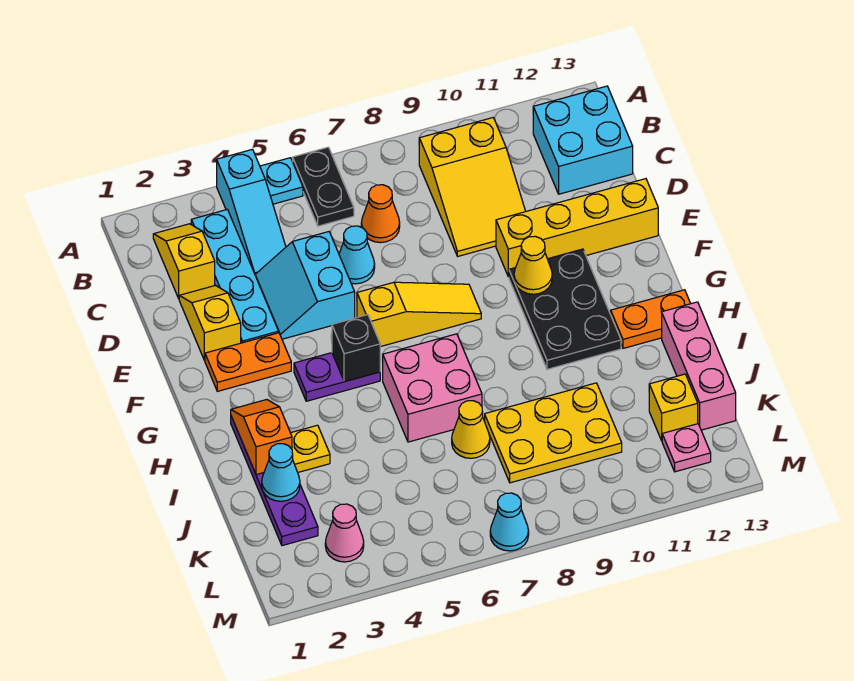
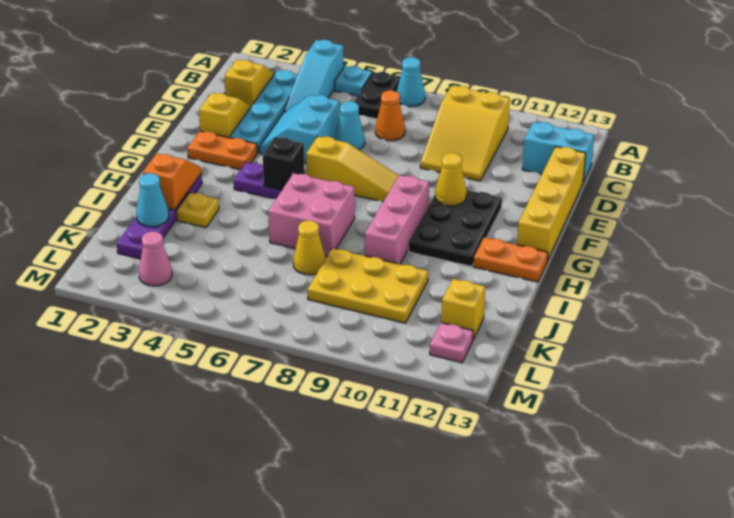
cyan 2x2 brick [533,86,633,194] -> cyan 1x2 brick [522,122,594,182]
yellow 1x4 brick [496,179,658,277] -> yellow 1x4 brick turned to [517,147,586,261]
pink 1x3 brick [662,302,736,430] -> pink 1x3 brick moved to [365,175,429,264]
cyan 1x1 cone [490,493,529,551] -> cyan 1x1 cone moved to [397,57,425,107]

